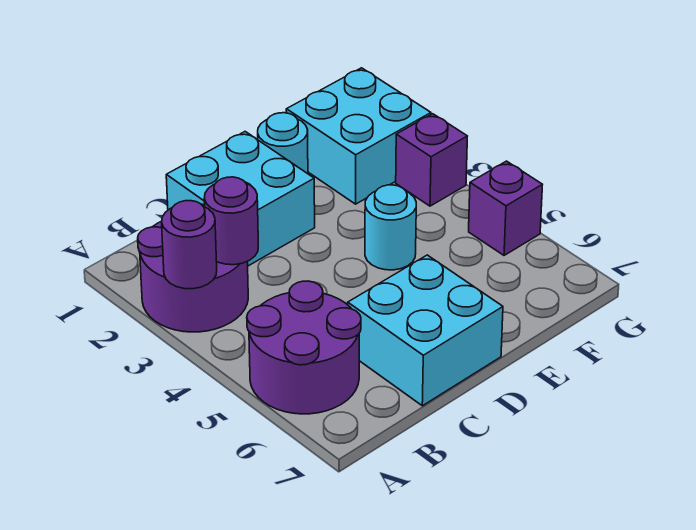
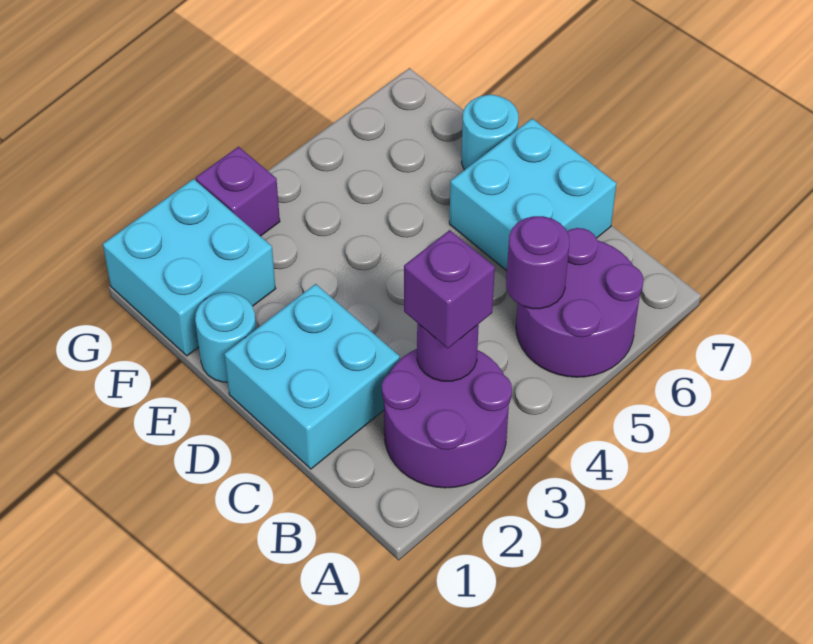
purple 1x1 round brick [162,201,217,289] -> purple 1x1 round brick moved to [506,216,569,309]
cyan 1x1 round brick [365,185,416,270] -> cyan 1x1 round brick moved to [461,95,518,170]
purple 1x1 brick [469,161,542,255] -> purple 1x1 brick moved to [404,230,495,348]

